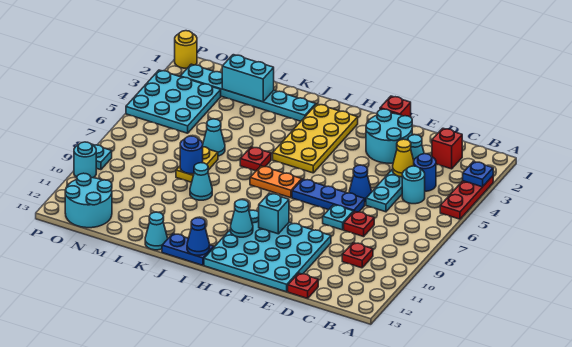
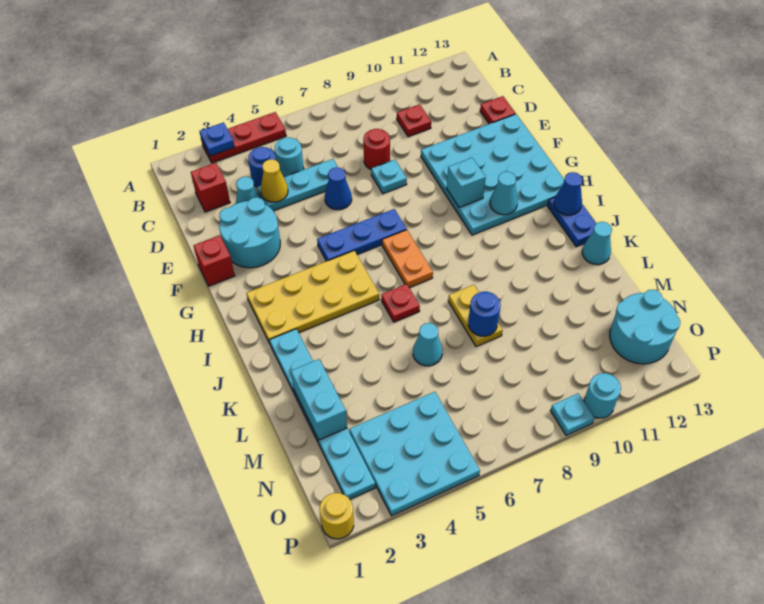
red 1x1 plate [344,211,374,237] -> red 1x1 round brick [363,129,390,169]
blue 1x3 plate [292,179,365,212] -> blue 1x3 plate turned to [317,209,407,261]
cyan 1x1 cone [190,163,212,200] -> none
yellow 1x2 plate [176,147,218,182] -> yellow 1x2 plate turned to [448,285,503,347]

